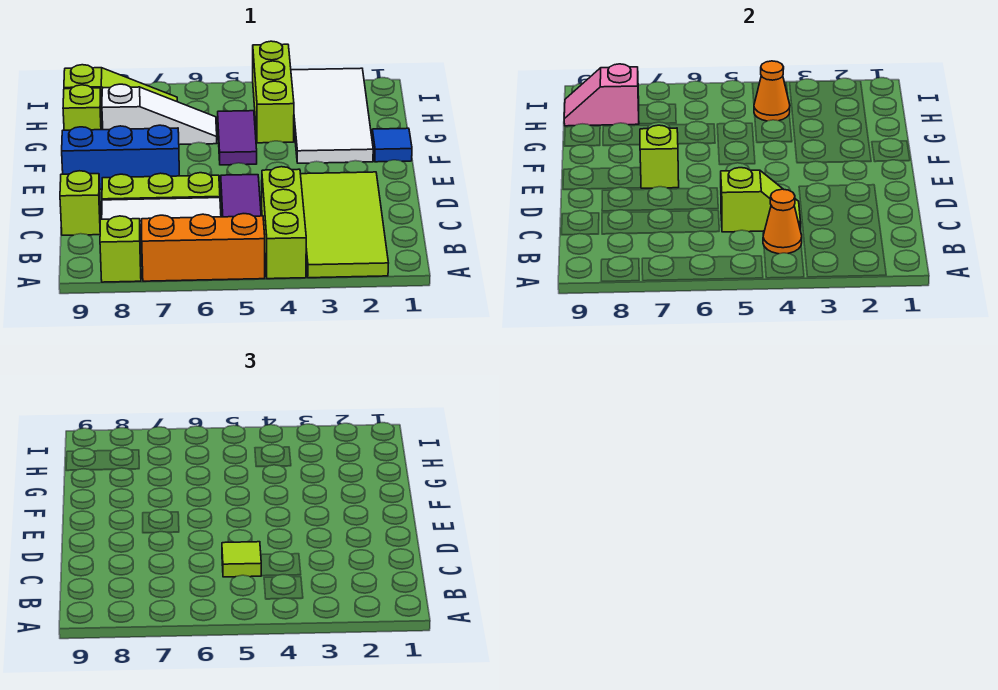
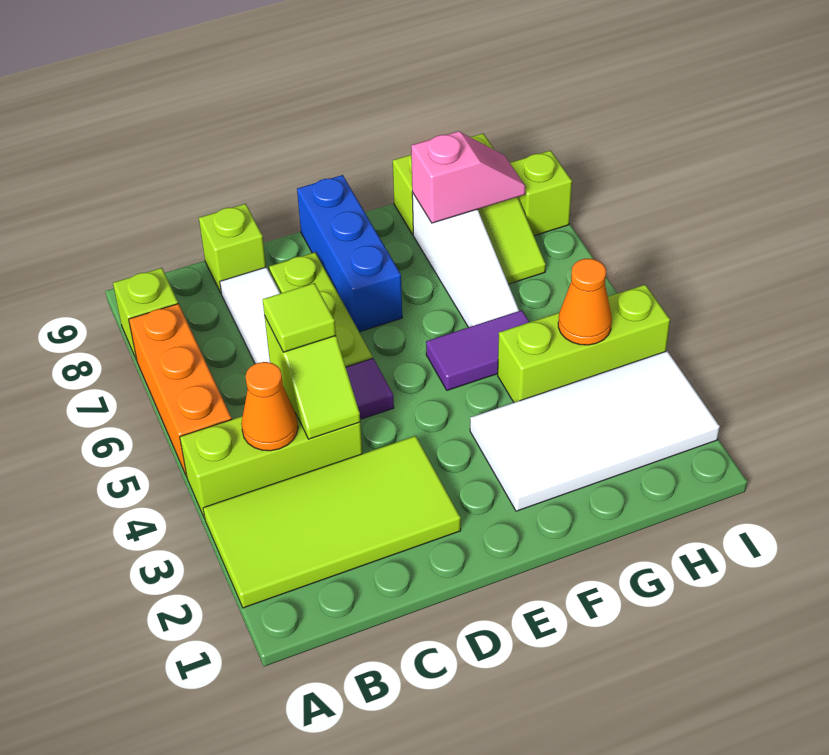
lime 1x1 brick [640,125,679,188] -> lime 1x1 brick moved to [510,151,572,236]
blue 1x1 tile [372,128,412,162] -> none
pink 1x2 slope [564,64,639,126] -> pink 1x2 slope turned to [411,131,526,223]

